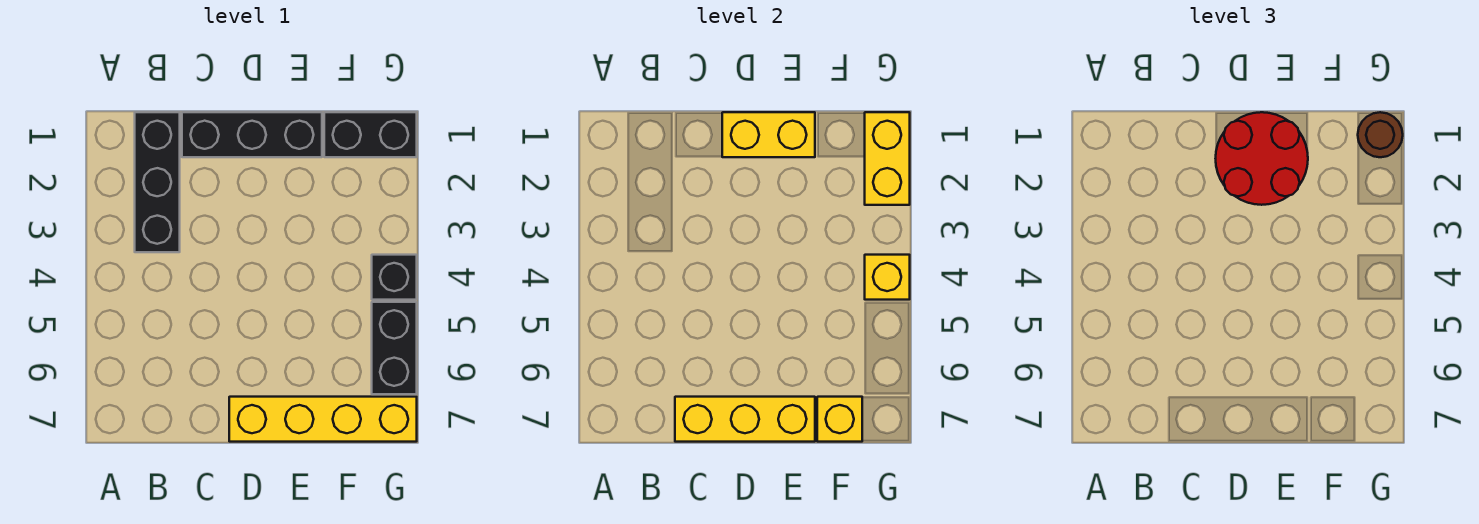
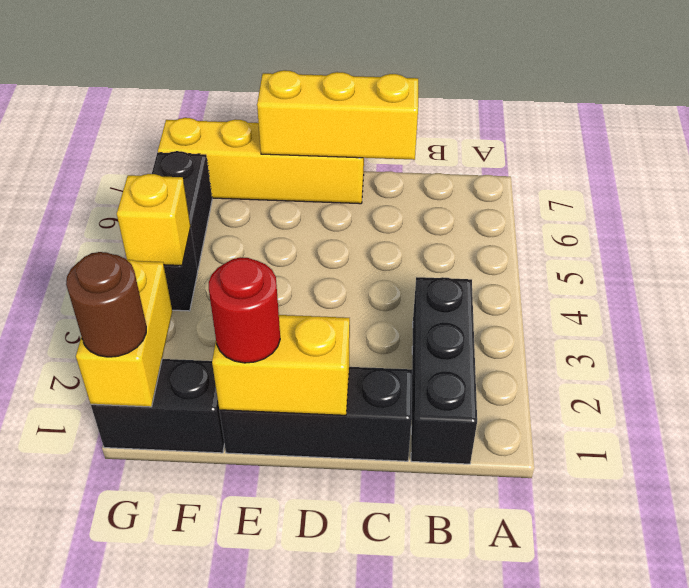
red 2x2 round brick [1216,112,1308,205] -> red 1x1 round brick [209,257,280,363]
yellow 1x1 brick [817,397,862,442] -> none

